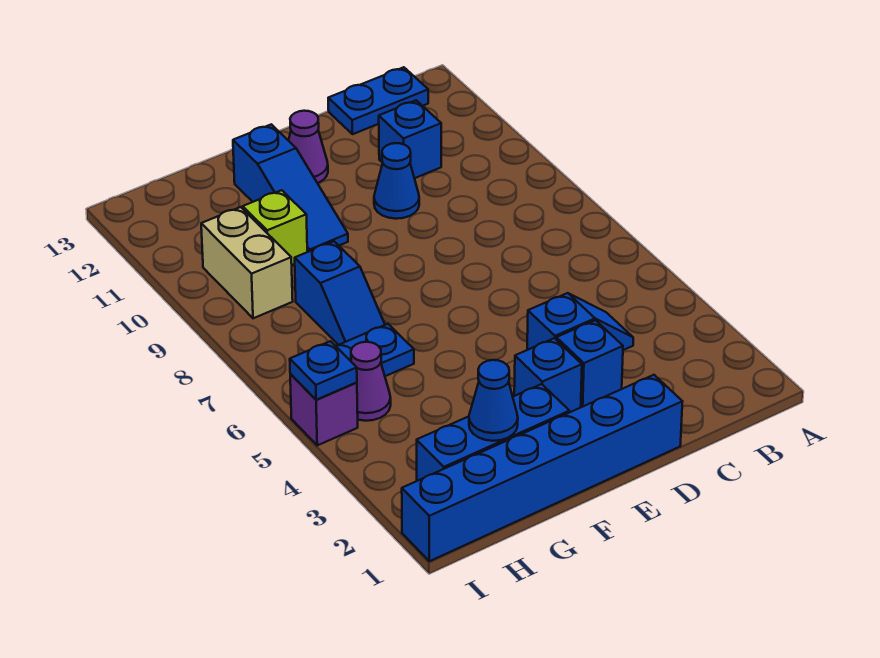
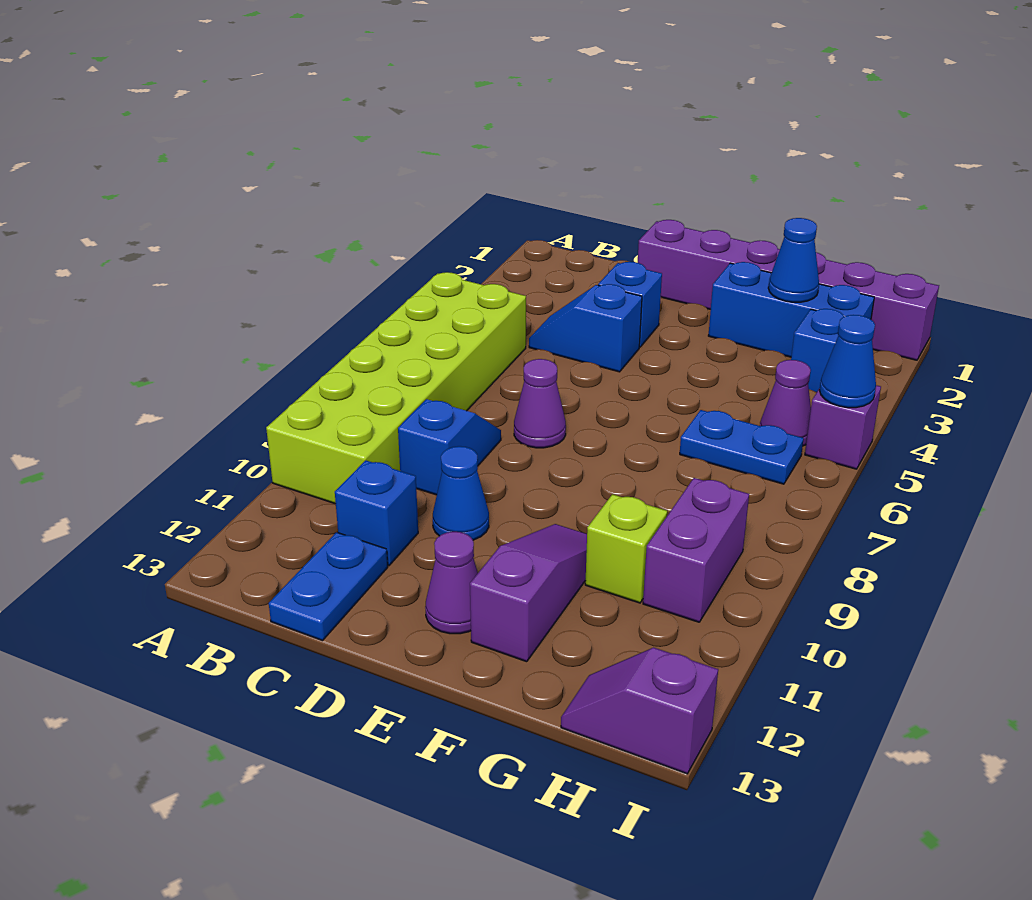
none -> lime 2x6 brick [266,272,526,504]
blue 1x2 plate [328,67,428,134] -> blue 1x2 plate turned to [269,532,388,641]
blue 1x6 brick [402,375,683,561] -> purple 1x6 brick [638,220,939,360]
none -> purple 1x1 cone [514,359,566,448]
blue 1x1 brick [514,338,582,412] -> blue 1x1 brick moved to [791,309,844,392]
blue 1x3 slope [233,124,348,252] -> purple 1x3 slope [470,524,587,662]
blue 1x2 slope [295,241,385,345] -> blue 1x2 slope moved to [398,399,501,495]
tan 1x2 brick [201,207,293,318] -> purple 1x2 brick [643,478,749,622]
none -> purple 1x2 slope [561,648,718,774]
blue 1x1 plate [290,341,357,400] -> blue 1x1 cone [820,315,876,408]

